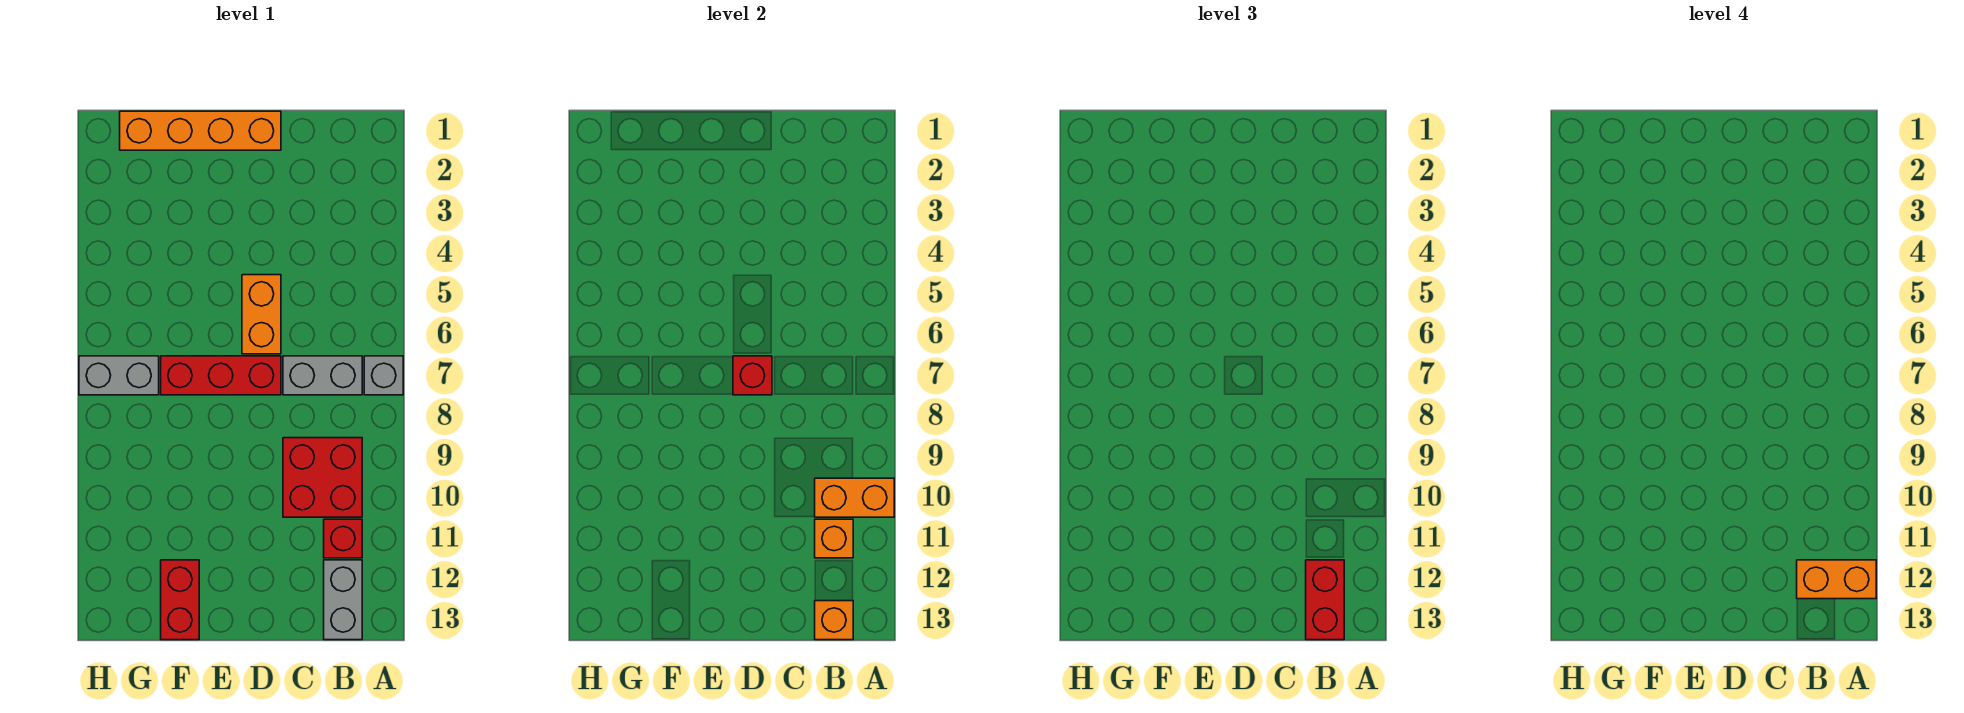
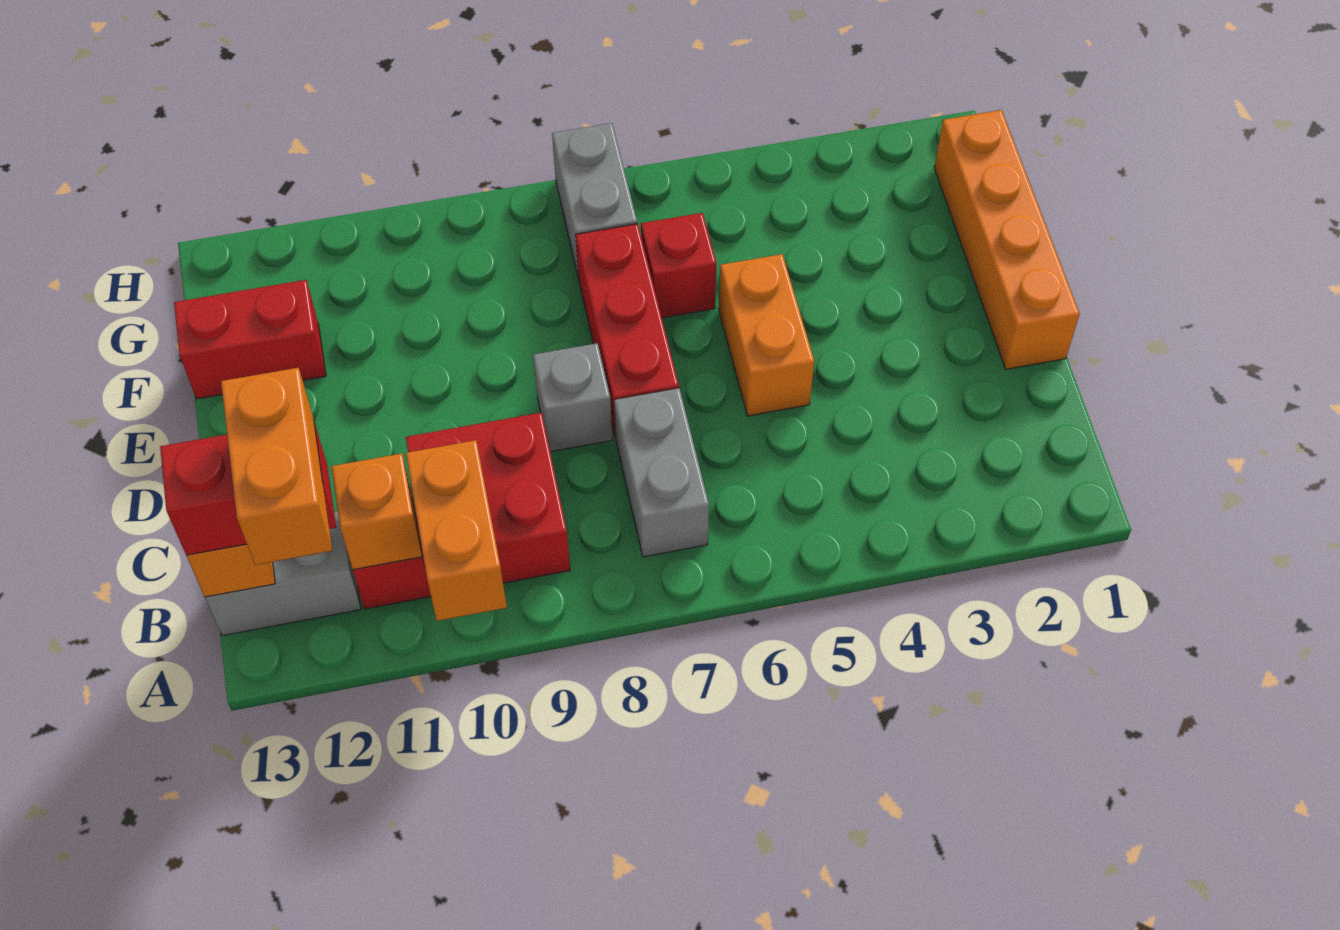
grey 1x1 brick [364,356,403,395] -> grey 1x1 brick moved to [533,343,612,452]
orange 1x2 brick [242,275,281,354] -> orange 1x2 brick turned to [719,254,814,416]
red 1x1 brick [733,356,772,395] -> red 1x1 brick moved to [641,213,716,318]

